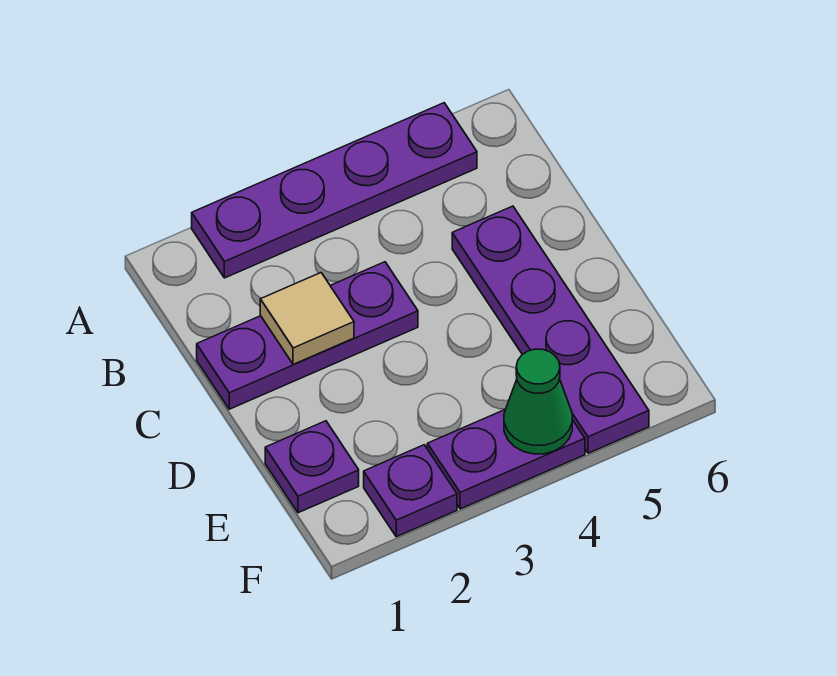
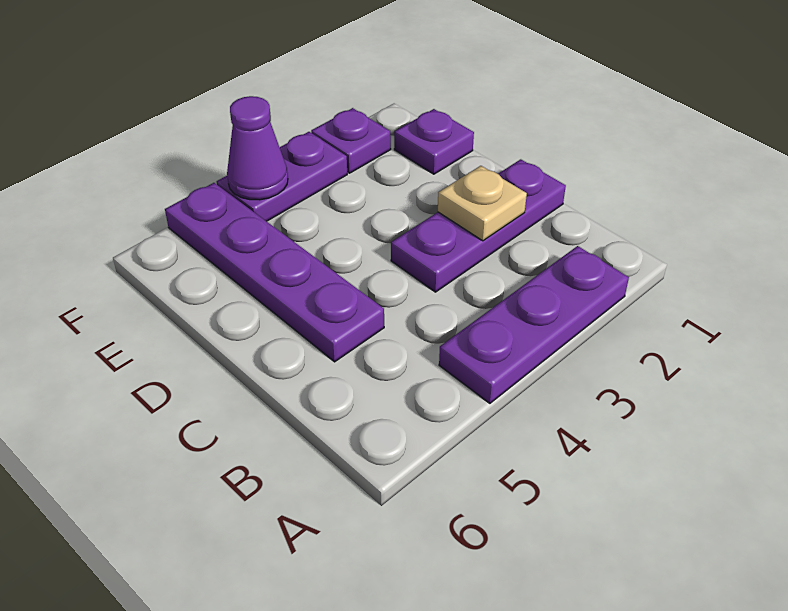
purple 1x4 plate [192,103,477,278] -> purple 1x3 plate [439,246,629,403]
tan 1x1 tile [260,273,354,364] -> tan 1x1 plate [438,166,527,241]
green 1x1 cone [504,349,572,454] -> purple 1x1 cone [227,96,288,200]

